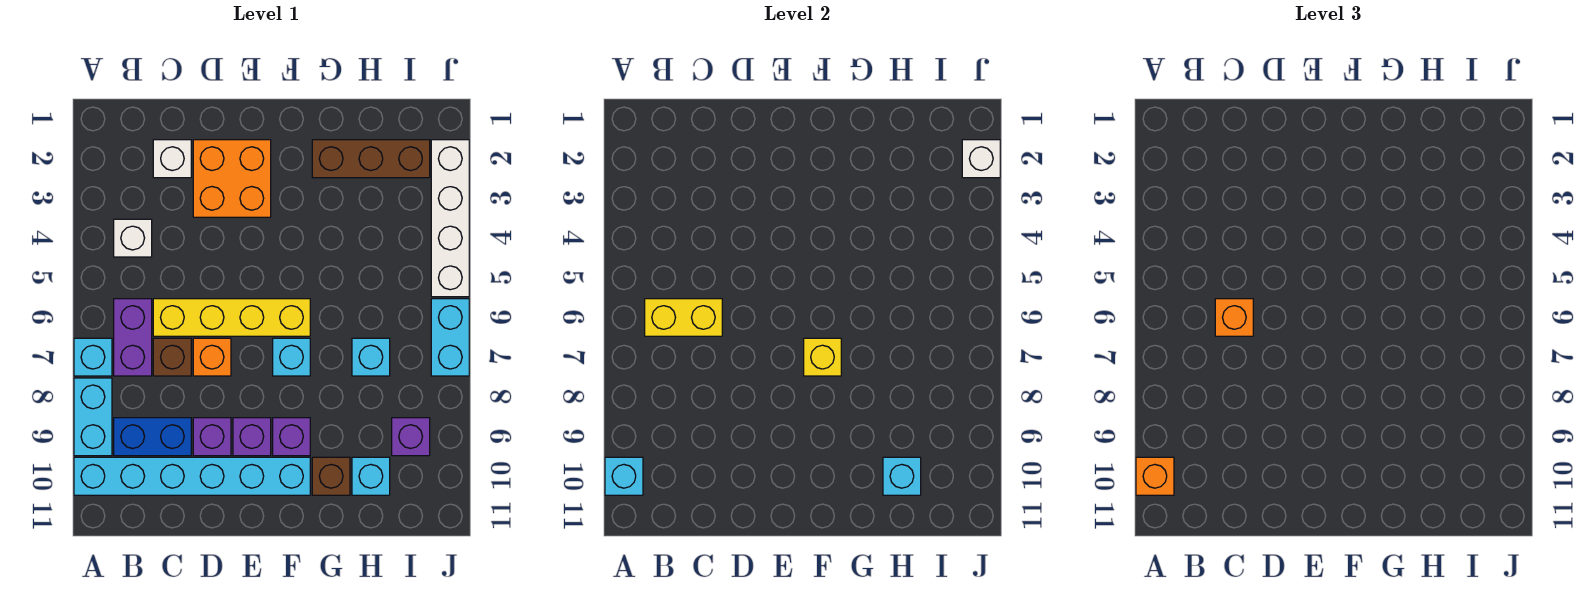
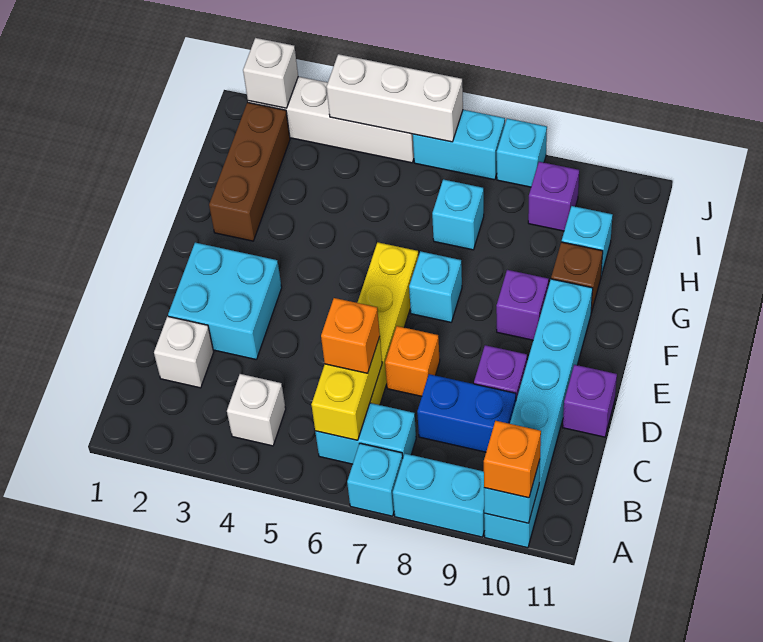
purple 1x2 brick [114,299,152,376] -> cyan 1x2 brick [315,403,416,464]
blue 1x2 brick [114,418,191,456] -> blue 1x2 brick turned to [417,374,516,452]
brown 1x1 brick [153,338,191,376] -> none
orange 2x2 brick [193,140,271,217] -> cyan 2x2 brick [168,243,282,359]
purple 1x1 brick [233,418,271,456] -> purple 1x1 brick moved to [563,365,617,437]
yellow 1x1 brick [804,338,841,376] -> none
cyan 1x1 brick [883,457,921,495] -> cyan 1x1 brick moved to [497,118,547,187]
none -> white 1x3 brick [327,54,463,142]

